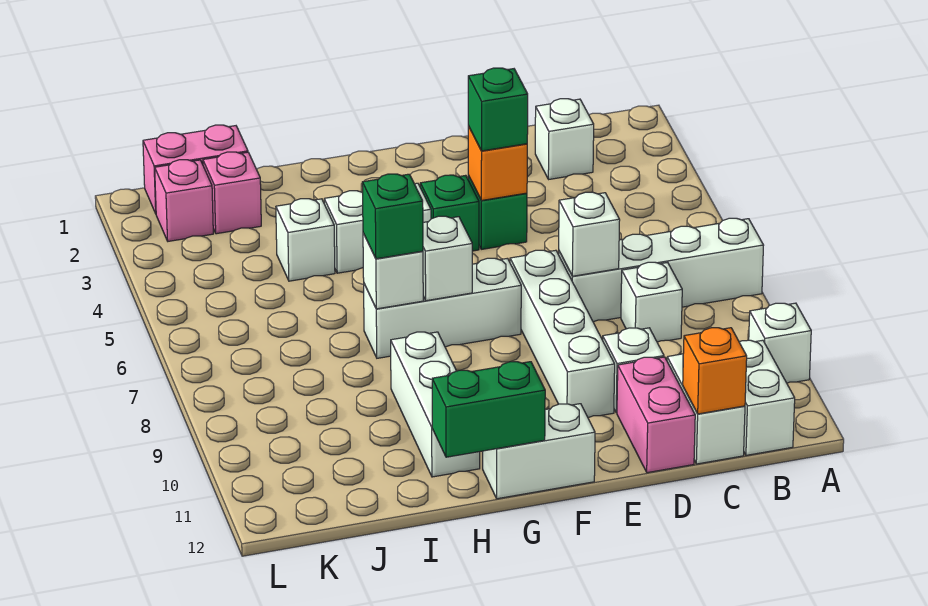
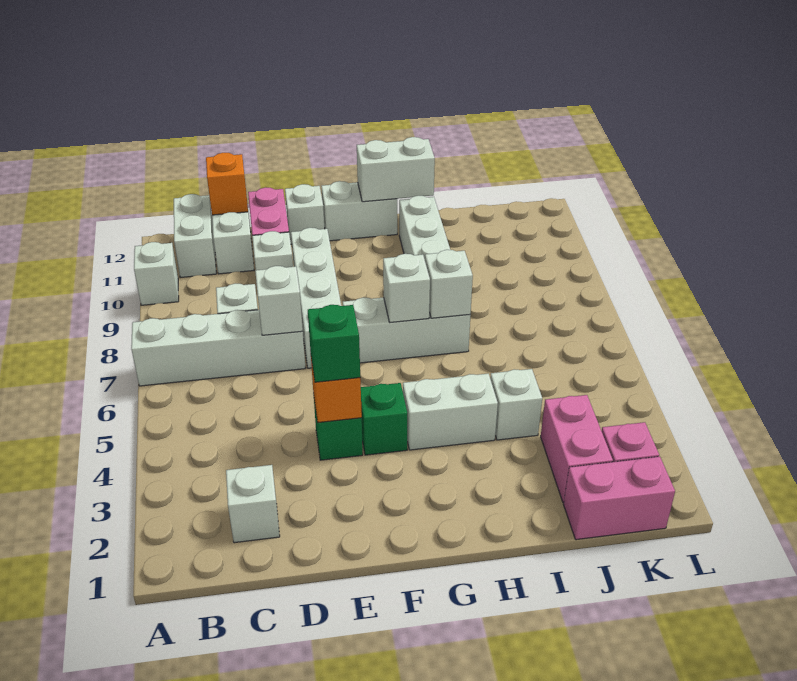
none -> white 1x1 brick [285,184,324,244]
green 1x2 brick [432,362,545,457] -> white 1x2 brick [357,137,435,202]
green 1x1 brick [362,174,423,259] -> none
pink 1x1 brick [203,152,261,234] -> pink 1x2 brick [541,395,613,503]

